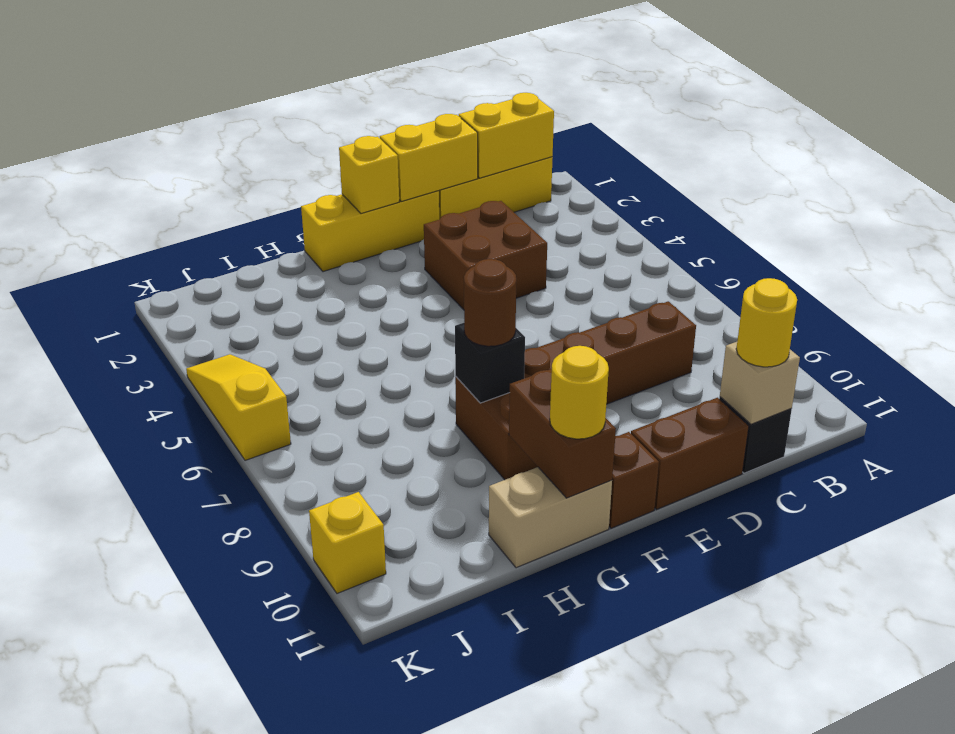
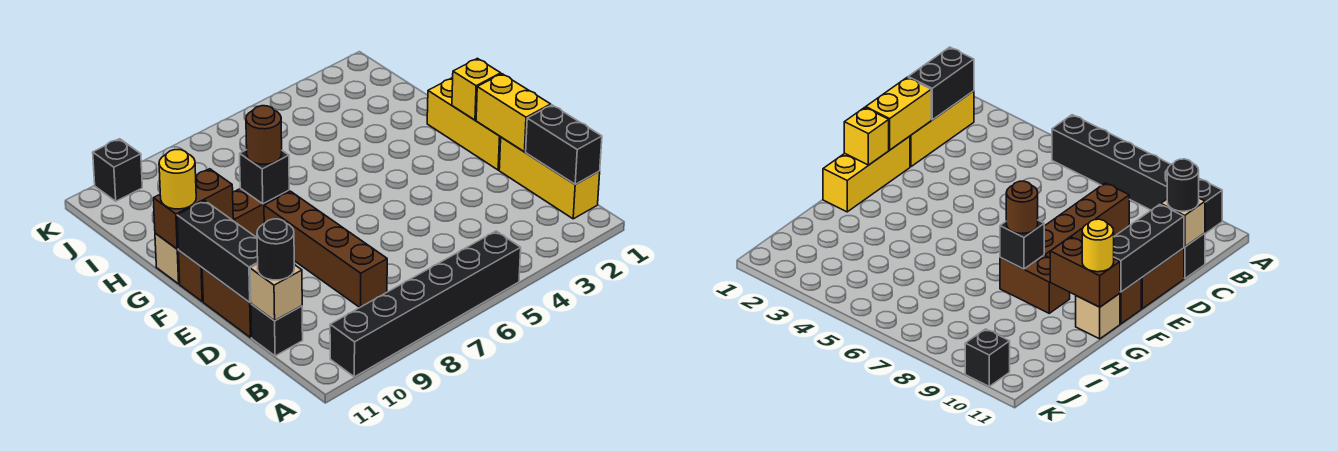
none -> black 1x6 brick [330,231,521,377]
yellow 1x2 brick [459,93,554,178] -> black 1x2 brick [526,105,602,184]
yellow 1x1 round brick [736,278,797,367] -> black 1x1 round brick [257,219,294,280]
brown 2x2 brick [424,201,547,310] -> none
none -> black 1x3 brick [177,201,258,302]
tan 1x2 brick [489,467,612,568] -> tan 1x1 brick [155,233,180,284]
yellow 1x3 slope [186,354,291,460] -> none
yellow 1x1 brick [309,492,386,593] -> black 1x1 brick [93,139,142,201]

